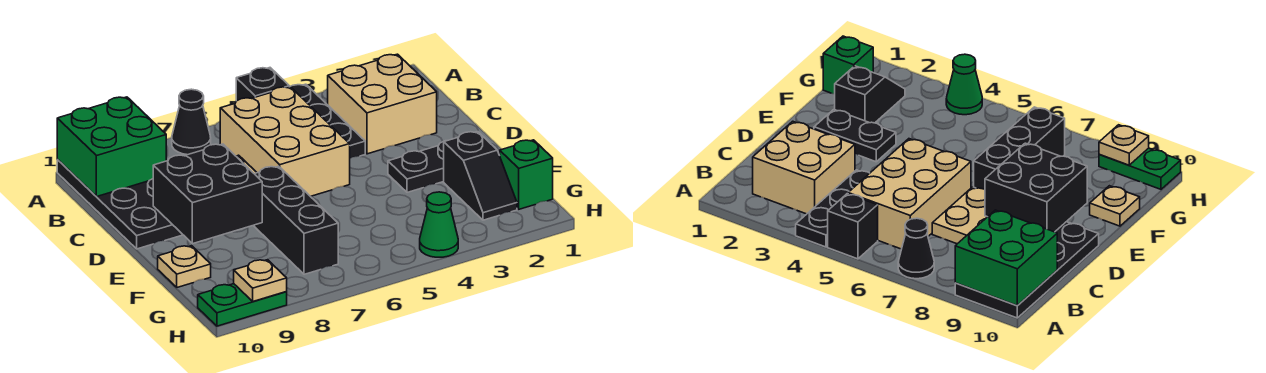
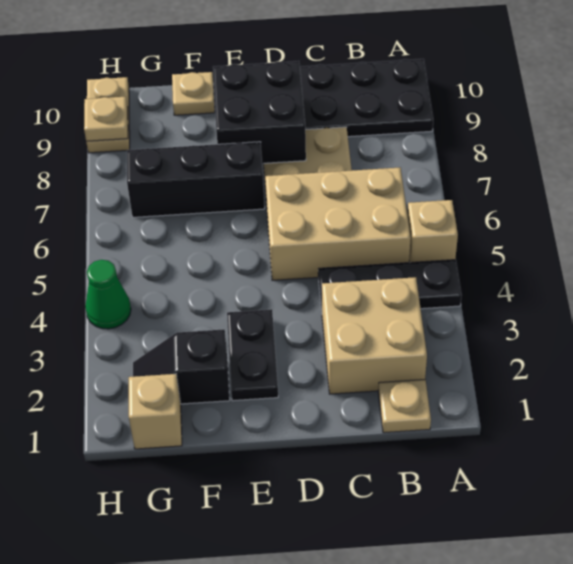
black 1x1 brick [236,68,289,101] -> tan 1x1 brick [407,200,458,263]
black 1x1 cone [172,89,211,155] -> none
green 2x2 brick [57,97,166,197] -> none
none -> tan 1x1 plate [378,380,431,433]
green 1x1 brick [500,140,553,209] -> tan 1x1 brick [129,374,182,449]
green 1x2 plate [198,284,287,326] -> tan 1x2 plate [86,77,130,153]

